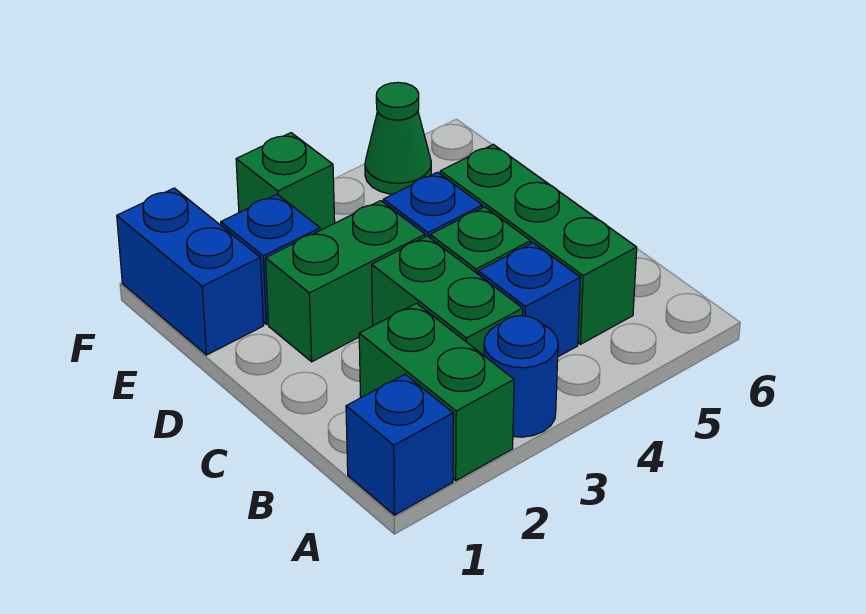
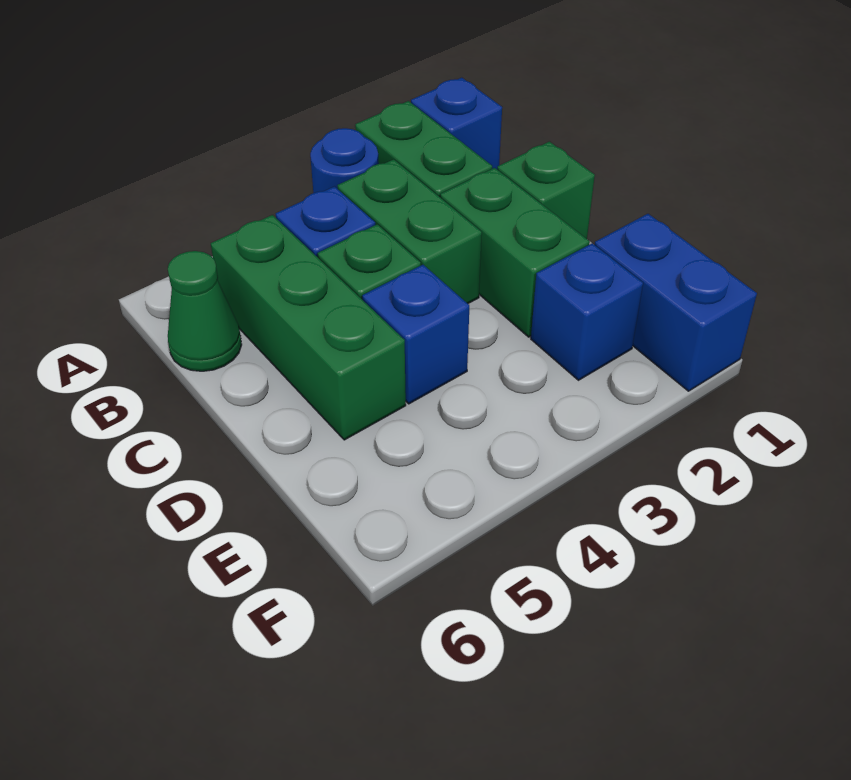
green 1x2 brick [266,201,425,362] -> green 1x2 brick turned to [440,168,590,337]
green 1x1 brick [236,133,335,230] -> green 1x1 brick moved to [497,141,595,239]
green 1x1 cone [365,82,431,194] -> green 1x1 cone moved to [168,251,242,371]

